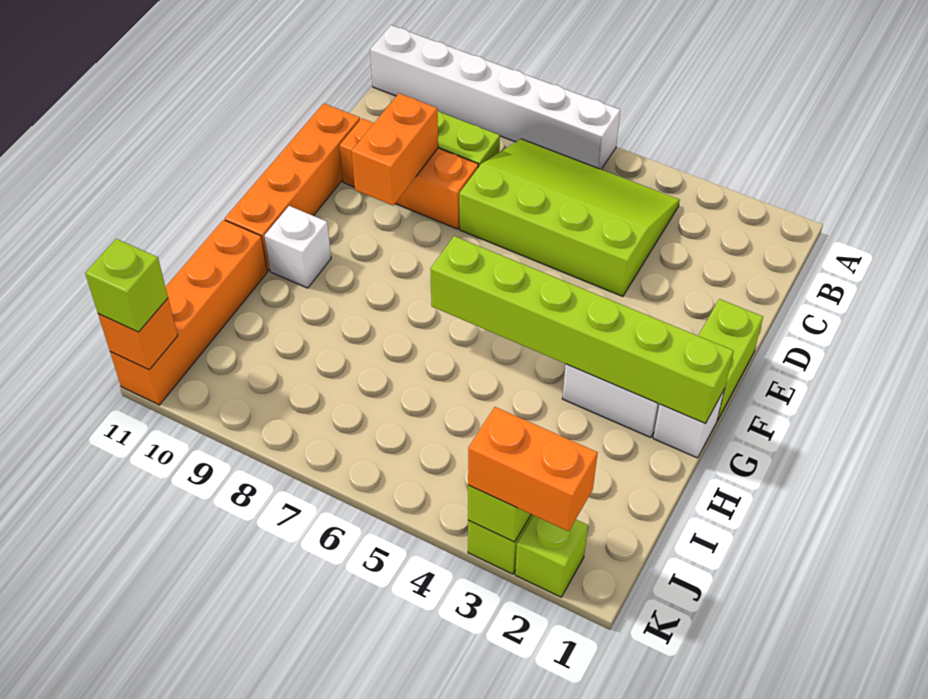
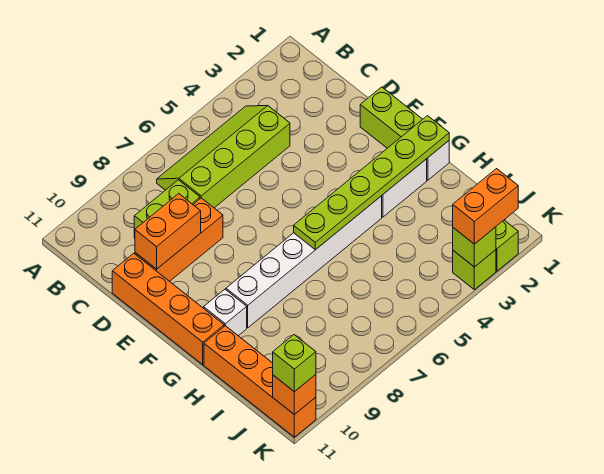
white 1x6 brick [370,25,620,169] -> white 1x6 brick moved to [226,196,382,328]
lime 3x4 slope [459,139,680,297] -> lime 2x4 slope [157,106,290,208]
orange 1x2 brick [352,93,438,205] -> orange 1x2 brick turned to [135,194,201,269]
lime 1x6 brick [430,236,734,424] -> lime 1x6 plate [294,116,449,250]

